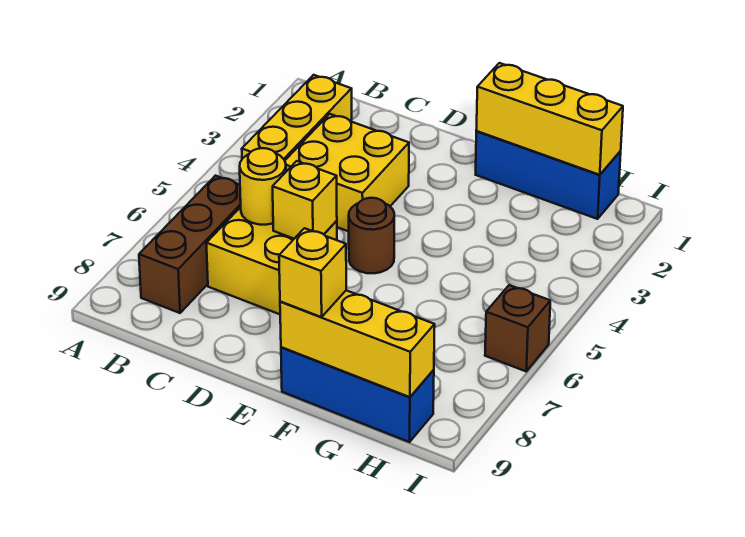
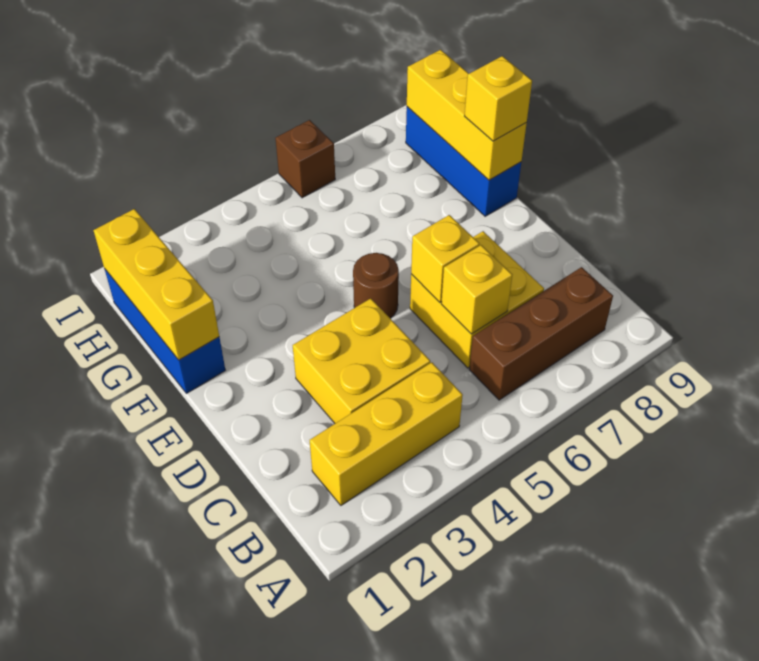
yellow 1x1 round brick [240,148,286,225] -> yellow 1x1 brick [441,245,512,334]

